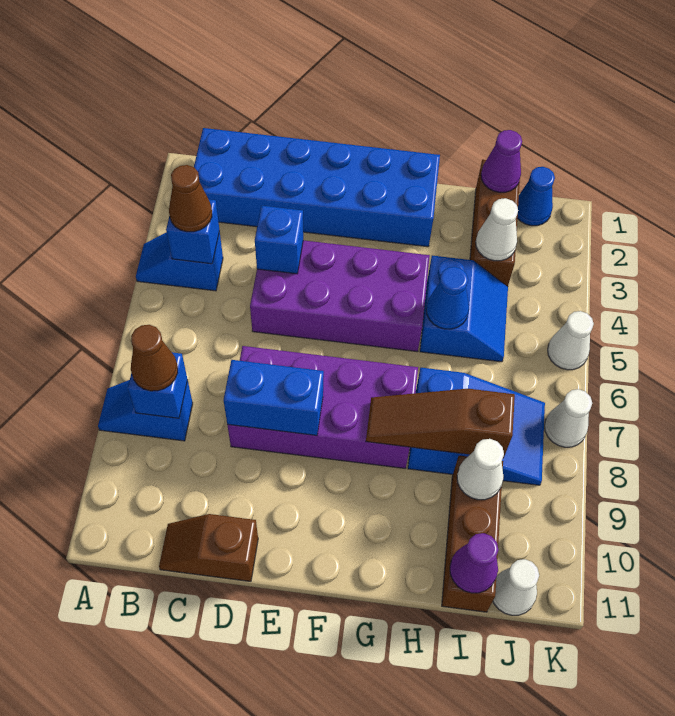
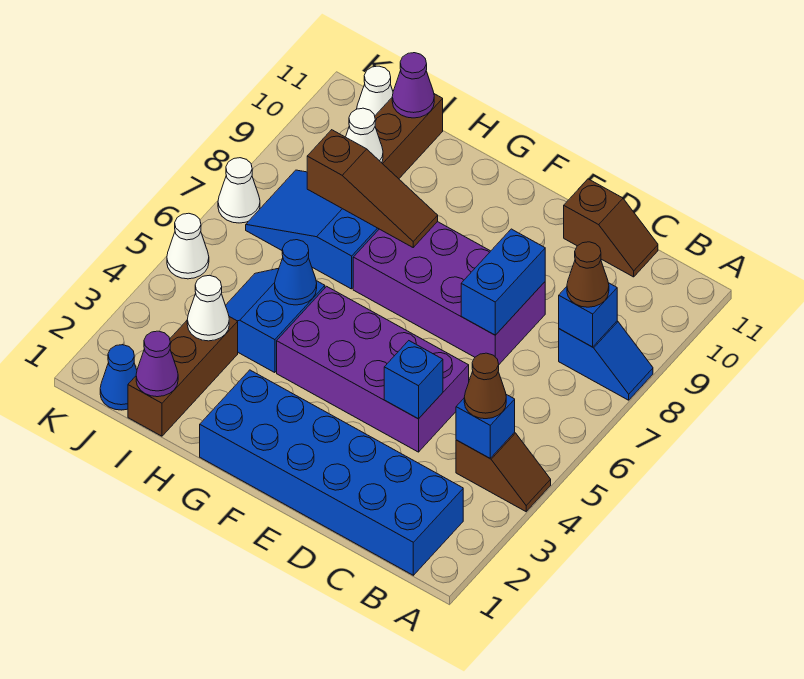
blue 1x2 slope [136,231,223,291] -> brown 1x2 slope [456,432,551,512]
blue 1x2 brick [223,360,324,435] -> blue 1x2 brick turned to [461,229,545,335]

